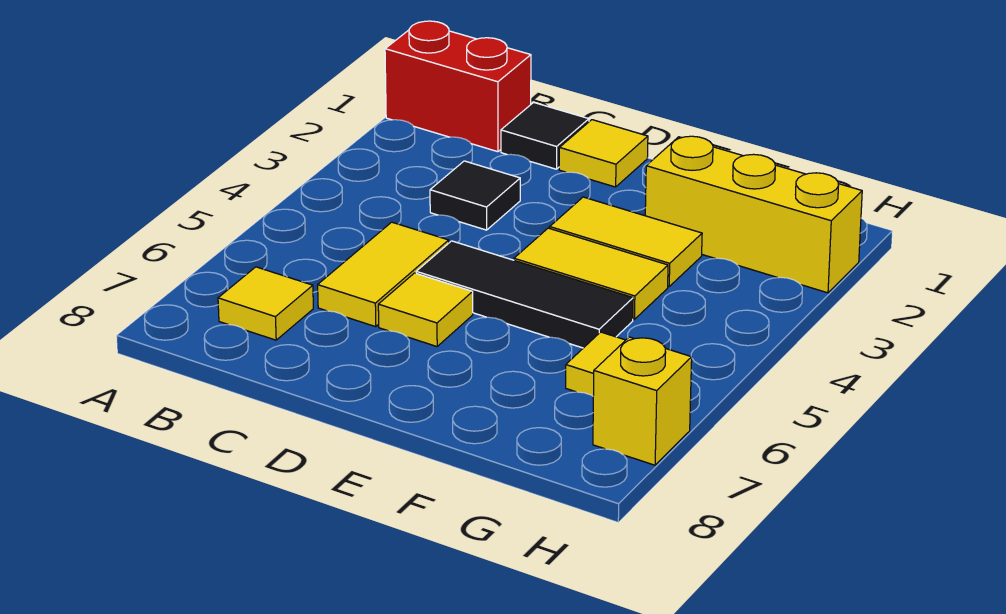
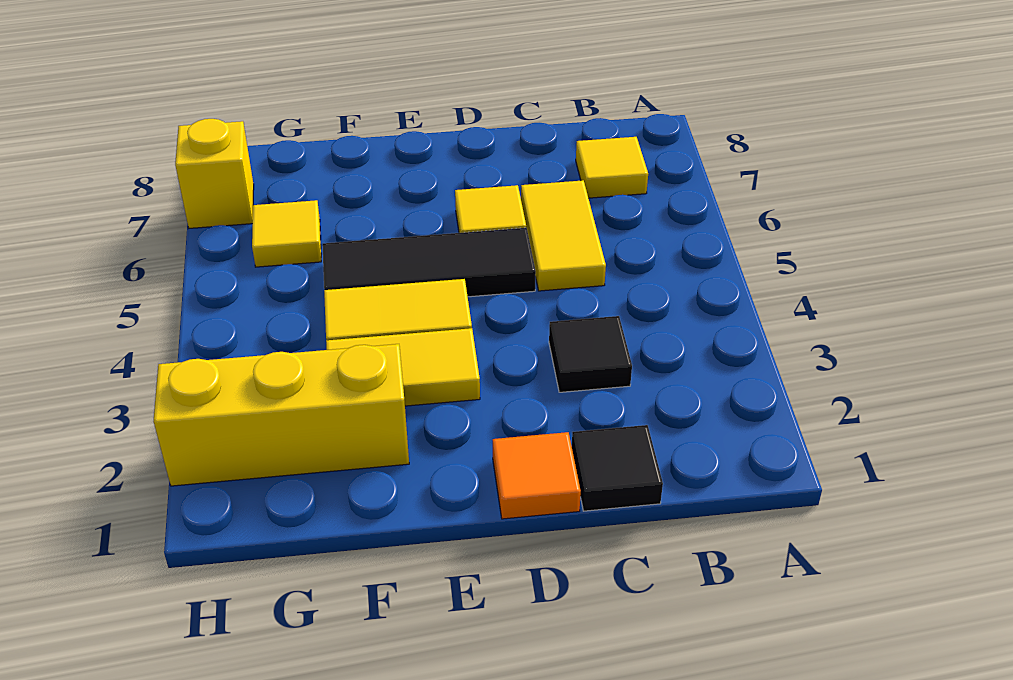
red 1x2 brick [385,21,531,152] -> none
yellow 1x1 tile [559,120,648,187] -> orange 1x1 tile [493,432,581,519]

